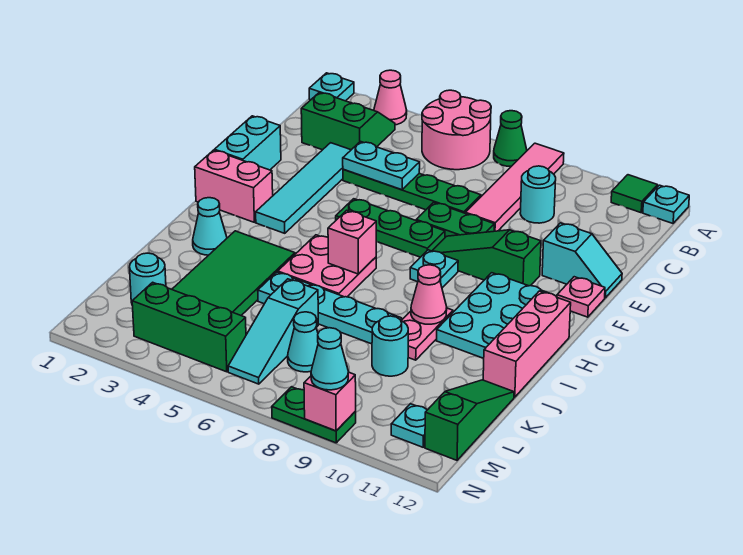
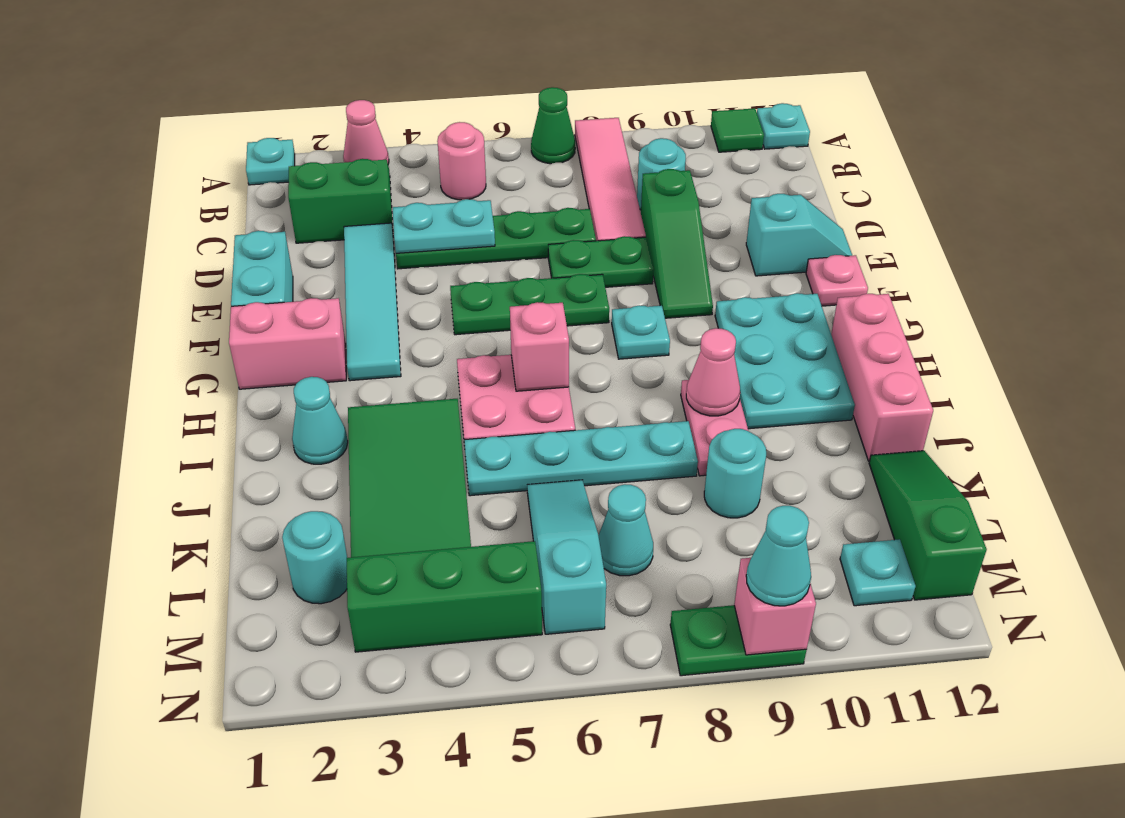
pink 2x2 round brick [422,90,491,170] -> pink 1x1 round brick [437,122,486,200]
green 1x3 slope [432,230,541,286] -> green 1x3 slope turned to [641,169,713,318]
cyan 1x3 slope [228,279,318,384] -> cyan 1x3 slope turned to [527,480,606,634]

